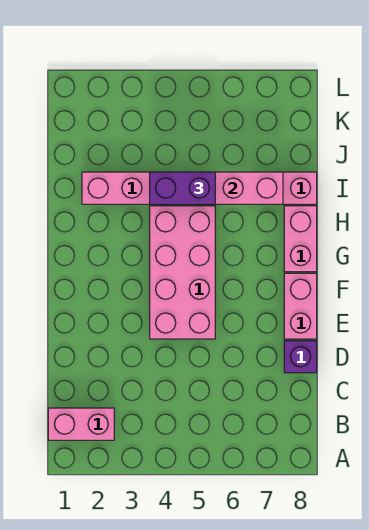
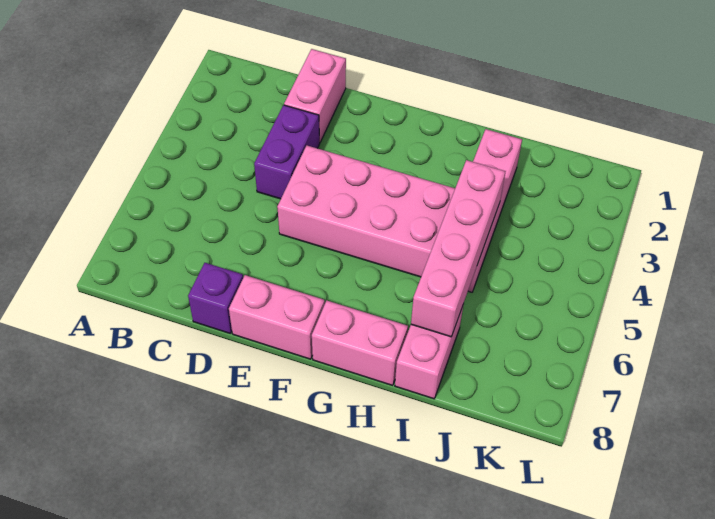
pink 1x2 brick [48,408,114,440] -> pink 1x2 brick moved to [284,49,346,143]
purple 1x2 brick [150,172,215,204] -> purple 1x2 brick moved to [254,105,320,199]

